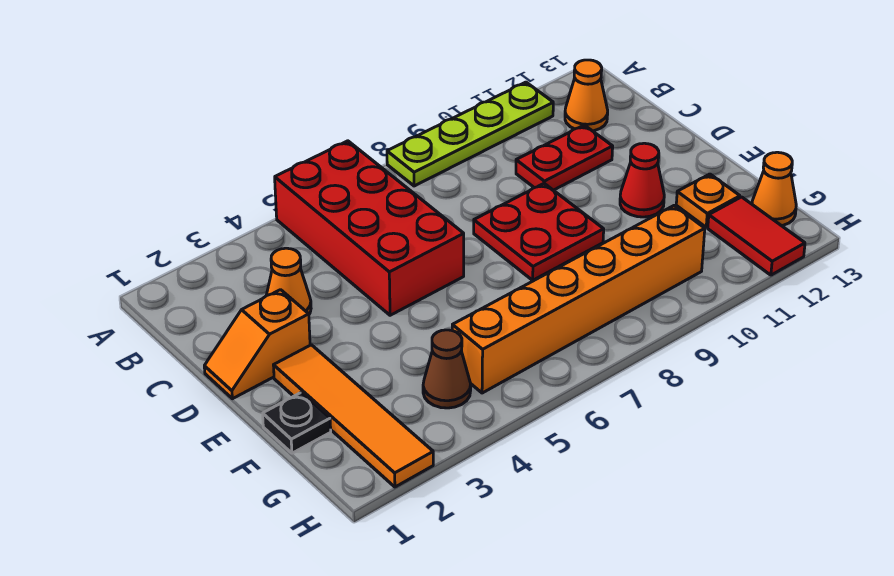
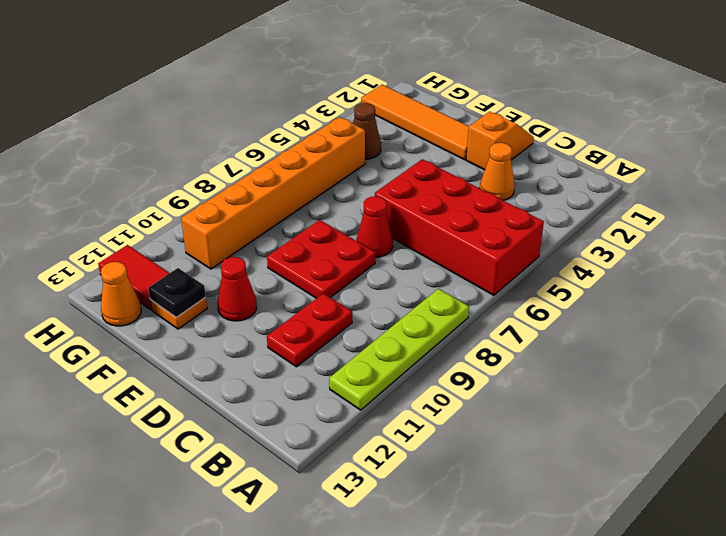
orange 1x1 cone [565,60,608,131] -> none
none -> red 1x1 cone [357,196,393,257]
black 1x1 plate [263,393,331,453] -> black 1x1 plate moved to [148,268,206,317]

